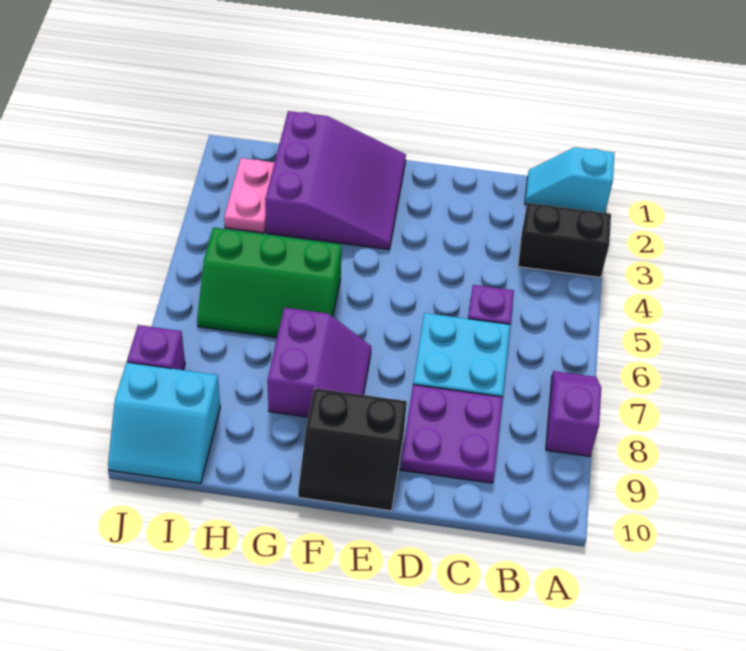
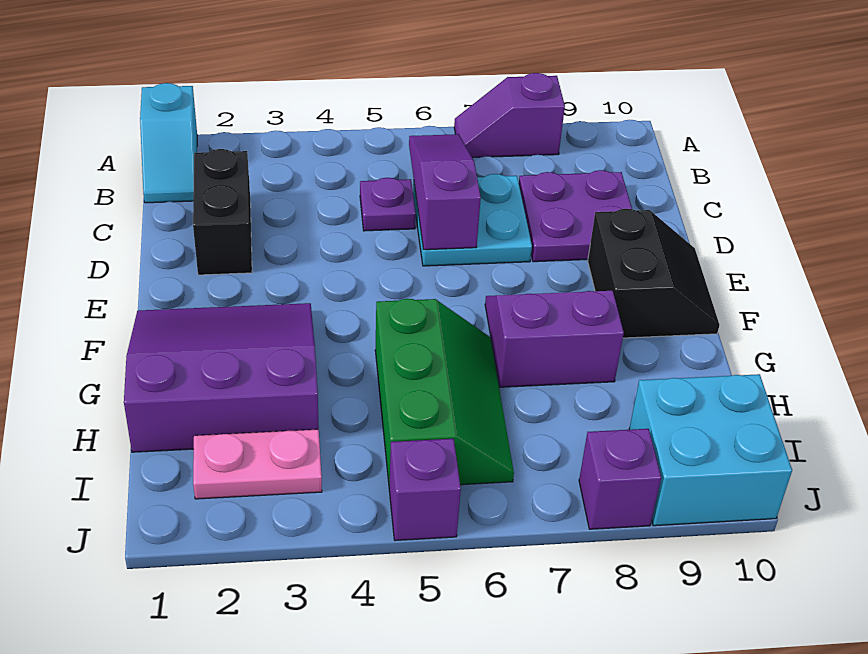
black 1x2 brick [518,203,611,278] -> black 1x2 brick moved to [193,149,252,275]
none -> purple 1x3 slope [409,134,481,250]
cyan 2x2 slope [108,362,220,484] -> cyan 2x2 brick [629,374,792,526]
none -> purple 1x1 brick [389,439,461,541]

